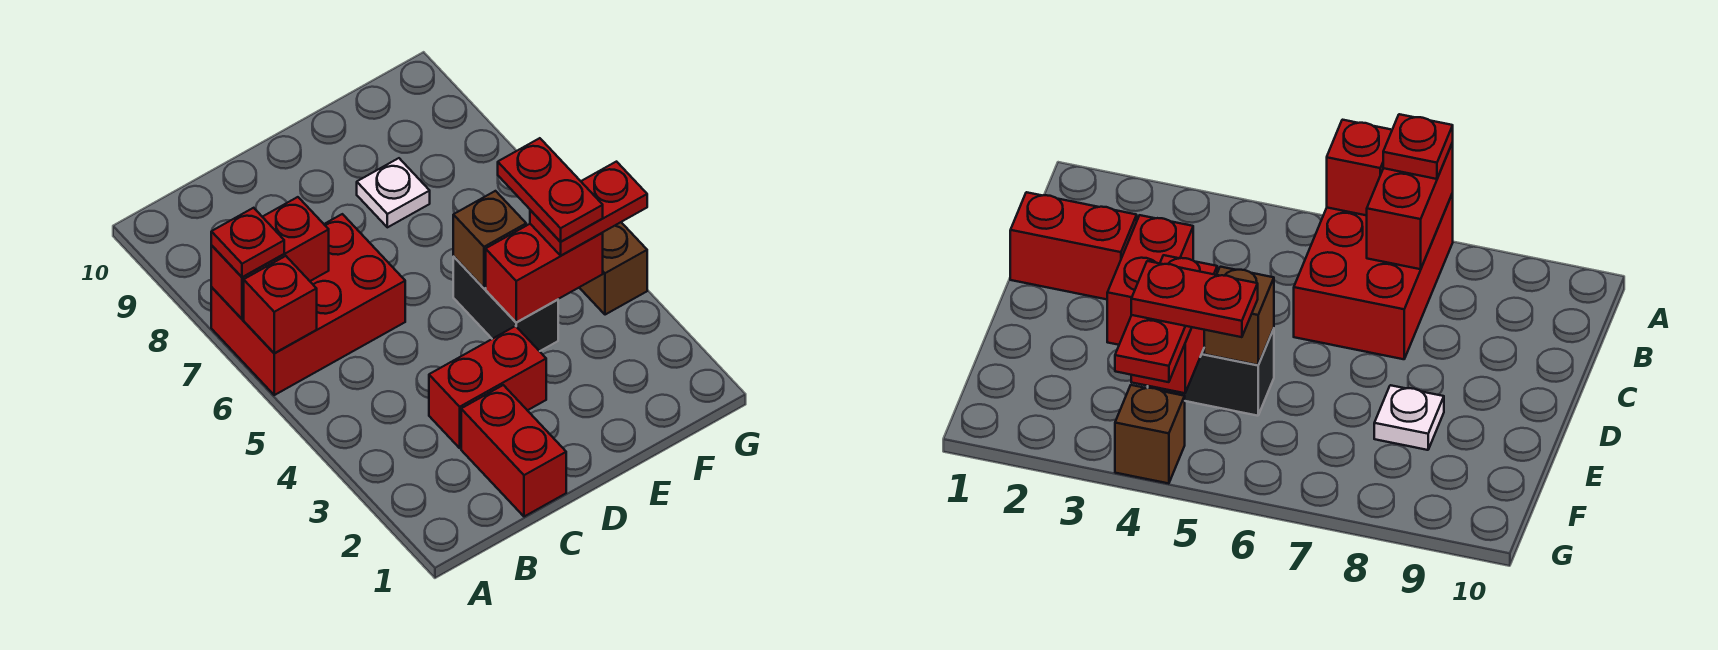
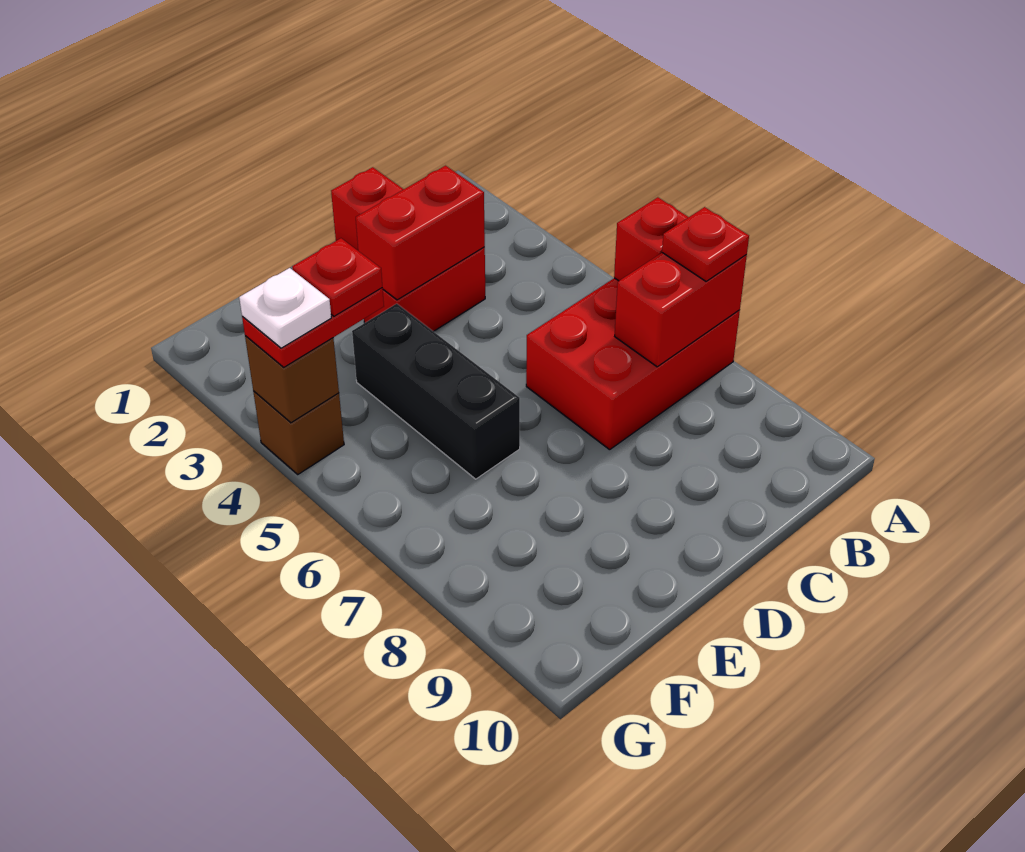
black 1x2 brick [453,257,558,351] -> black 1x3 brick [352,304,520,479]
red 1x2 brick [486,224,603,322] -> red 1x2 brick moved to [356,166,485,300]
brown 1x1 brick [453,191,526,288] -> brown 1x1 brick moved to [245,336,339,423]
white 1x1 plate [357,158,430,227] -> white 1x1 plate moved to [239,268,331,348]
red 1x2 plate [498,138,603,242] -> red 1x1 plate [292,238,382,316]

